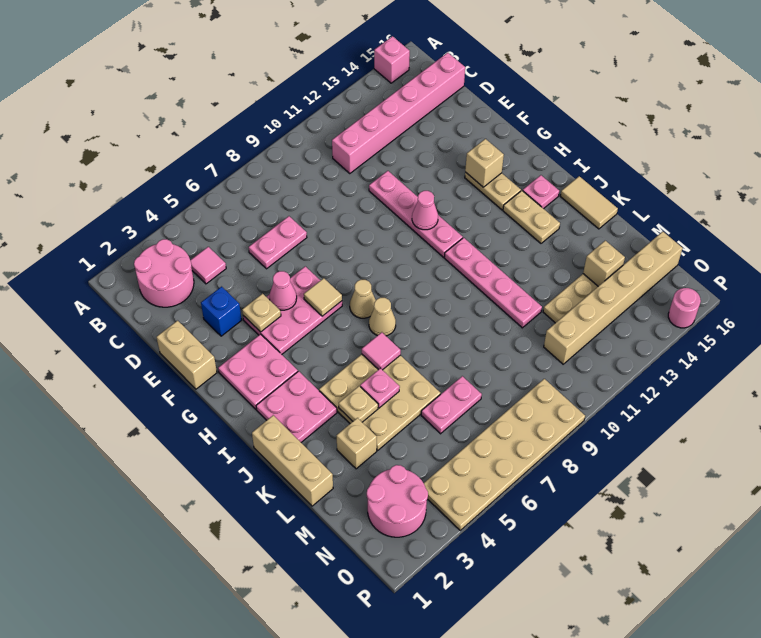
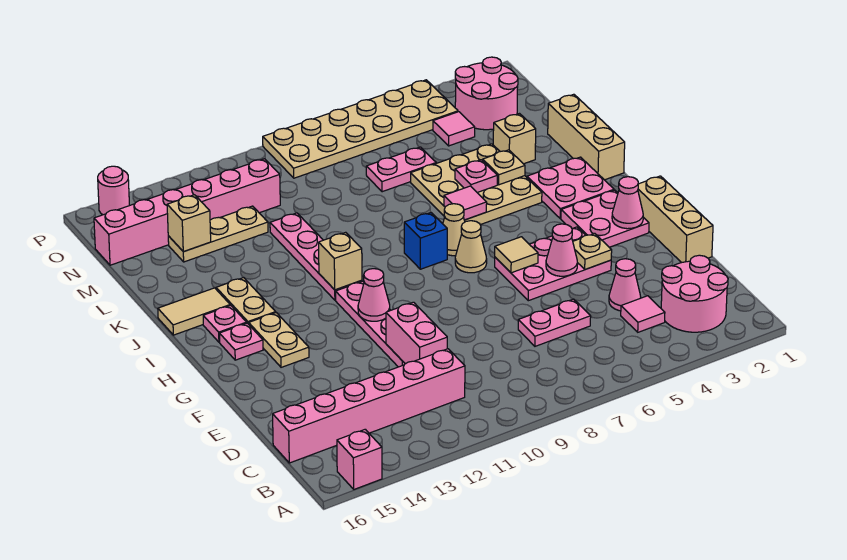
none -> pink 1x1 cone [609,259,641,311]
none -> pink 1x2 brick [386,302,447,364]
tan 1x2 brick [157,321,217,389] -> tan 1x3 brick [638,176,713,263]
blue 1x1 brick [201,287,242,336] -> blue 1x1 brick moved to [404,213,447,269]
none -> pink 1x1 cone [612,177,643,229]
tan 1x1 brick [465,139,504,187] -> tan 1x1 brick moved to [319,232,362,290]
none -> pink 1x1 plate [219,323,263,360]
tan 1x2 tile [560,176,618,229] -> tan 1x2 tile turned to [158,288,230,335]
none -> pink 1x1 tile [433,112,475,146]
tan 1x6 brick [544,232,683,364] -> pink 1x6 brick [94,159,280,265]

